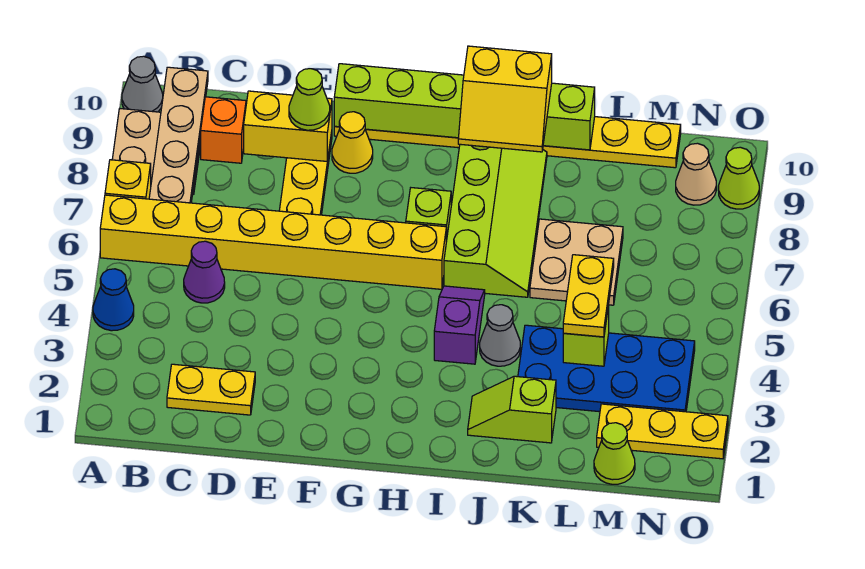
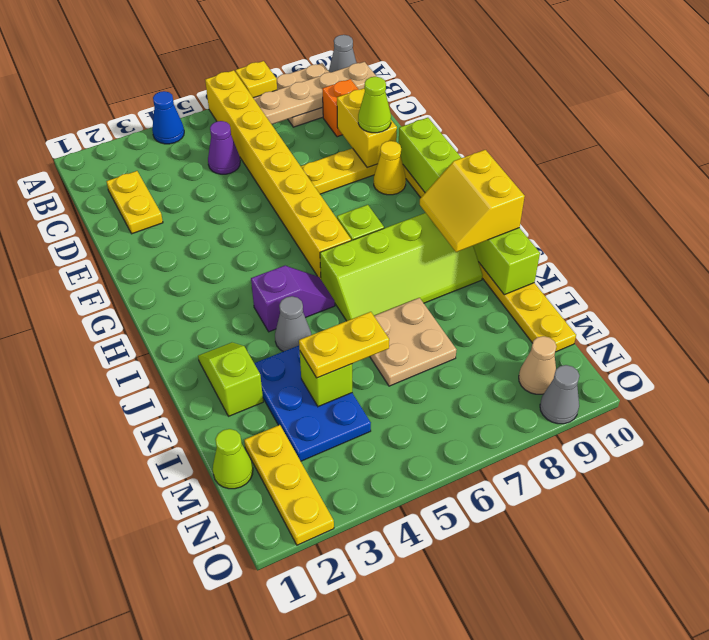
blue 2x4 plate [518,325,695,412] -> blue 2x3 plate [254,346,371,461]
lime 1x1 cone [718,147,759,209] -> grey 1x1 cone [540,365,579,424]

